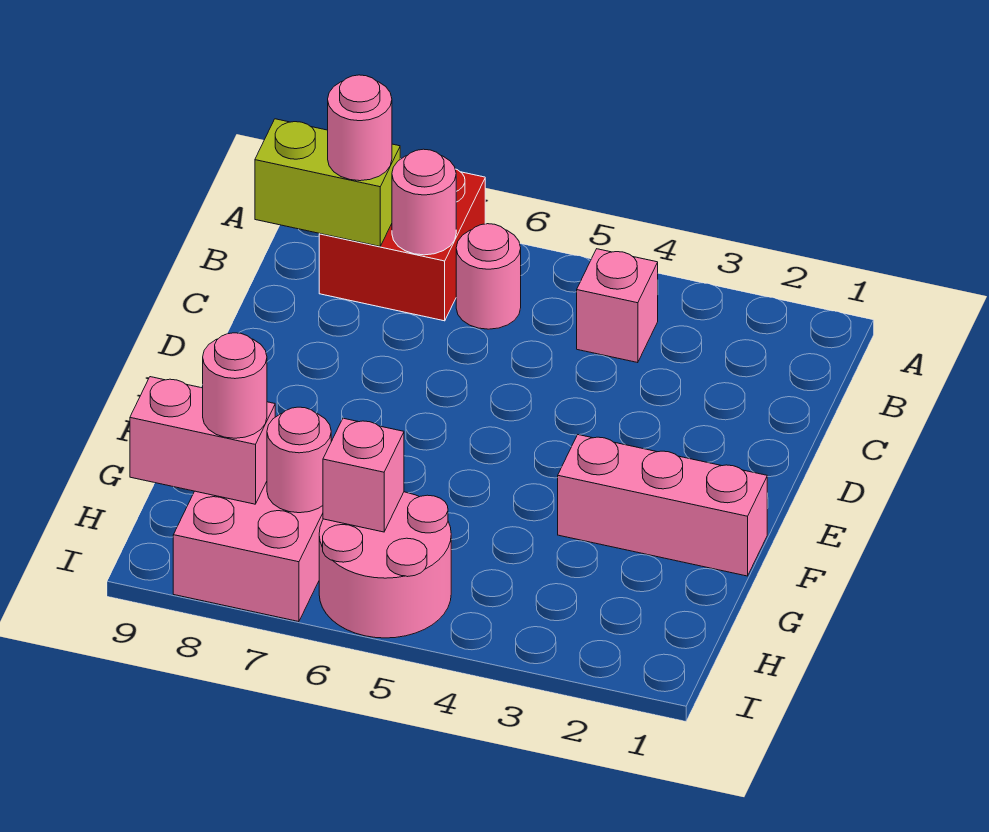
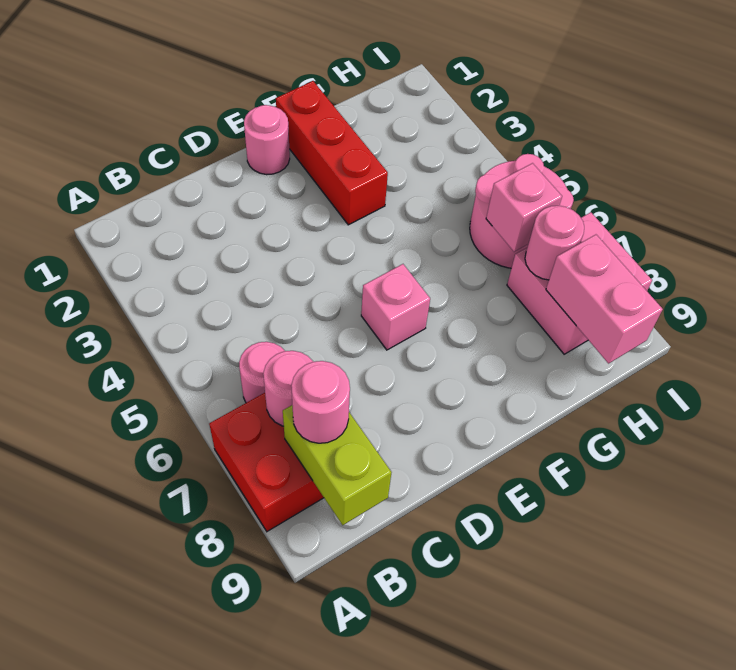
pink 1x1 brick [577,249,658,363] -> pink 1x1 brick moved to [361,264,430,350]
pink 1x3 brick [558,435,767,576] -> red 1x3 brick [276,81,388,225]
pink 1x1 round brick [203,333,267,438] -> pink 1x1 round brick moved to [244,105,290,175]

